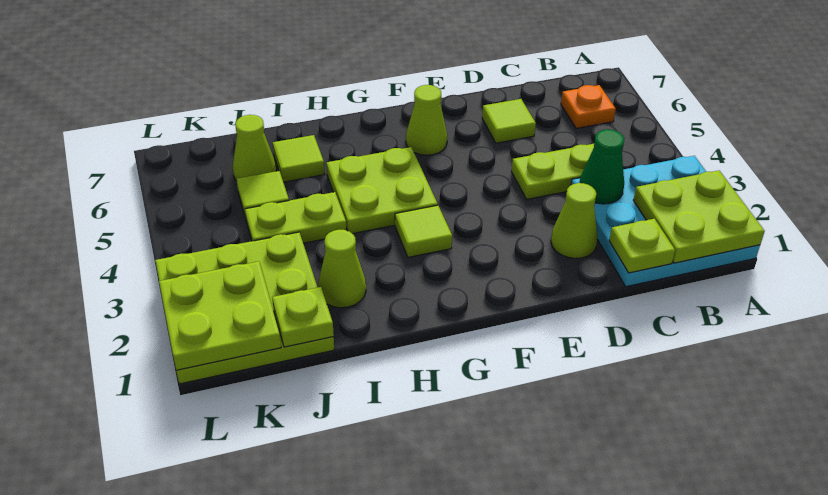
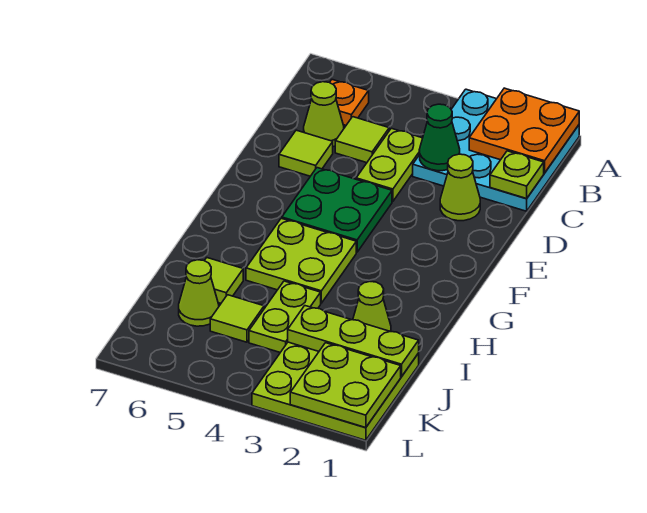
lime 2x2 plate [633,171,765,263] -> orange 2x2 plate [469,88,579,173]
none -> green 2x2 plate [282,168,392,252]
lime 1x1 cone [406,85,447,155] -> lime 1x1 cone moved to [304,82,344,147]
lime 1x1 tile [395,205,452,257] -> lime 1x1 tile moved to [335,117,389,163]
lime 1x1 plate [272,287,334,347] -> lime 1x3 plate [288,306,419,377]

